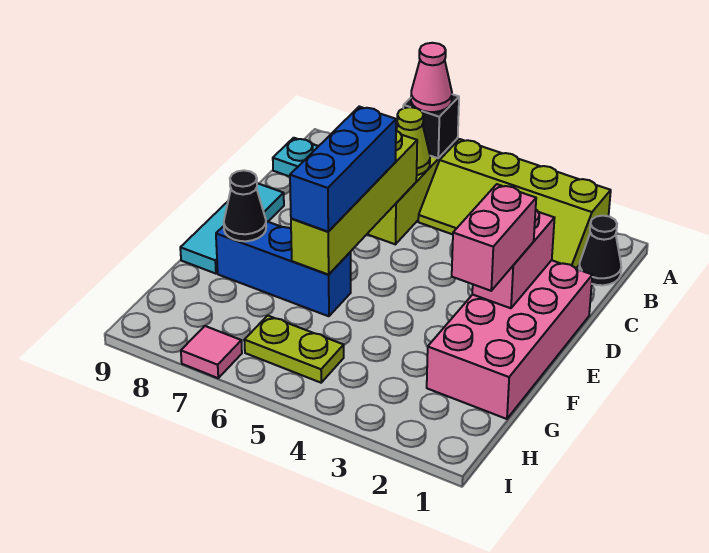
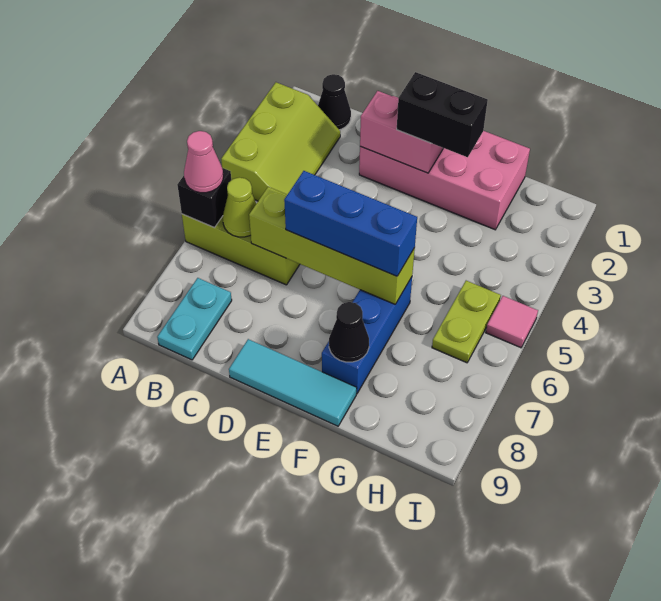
lime 2x4 slope [418,139,611,268] -> lime 2x3 slope [221,82,340,201]
pink 1x2 brick [452,184,536,291] -> black 1x2 brick [397,72,488,157]
pink 1x1 tile [181,326,242,378] -> pink 1x1 tile moved to [486,296,538,348]

